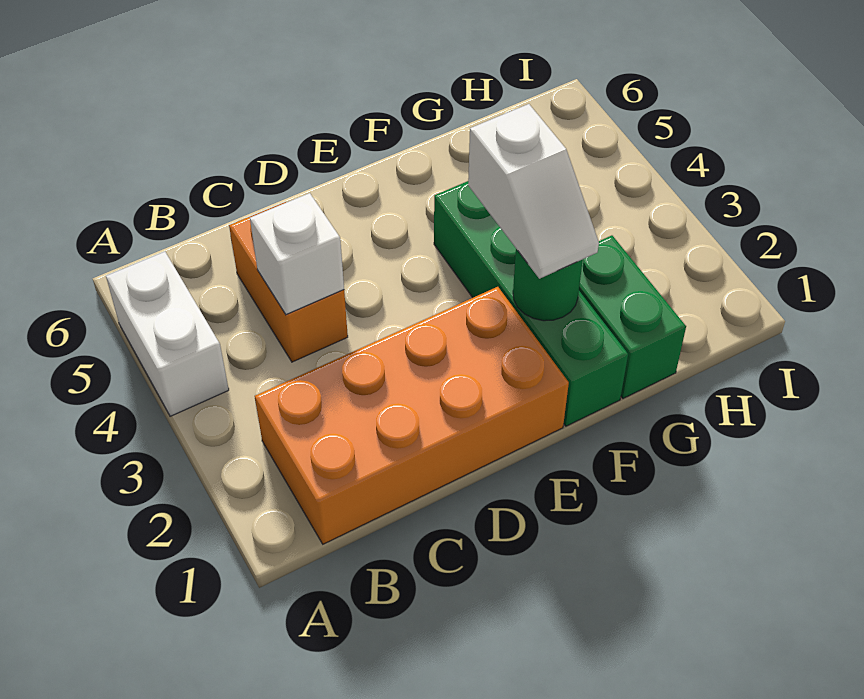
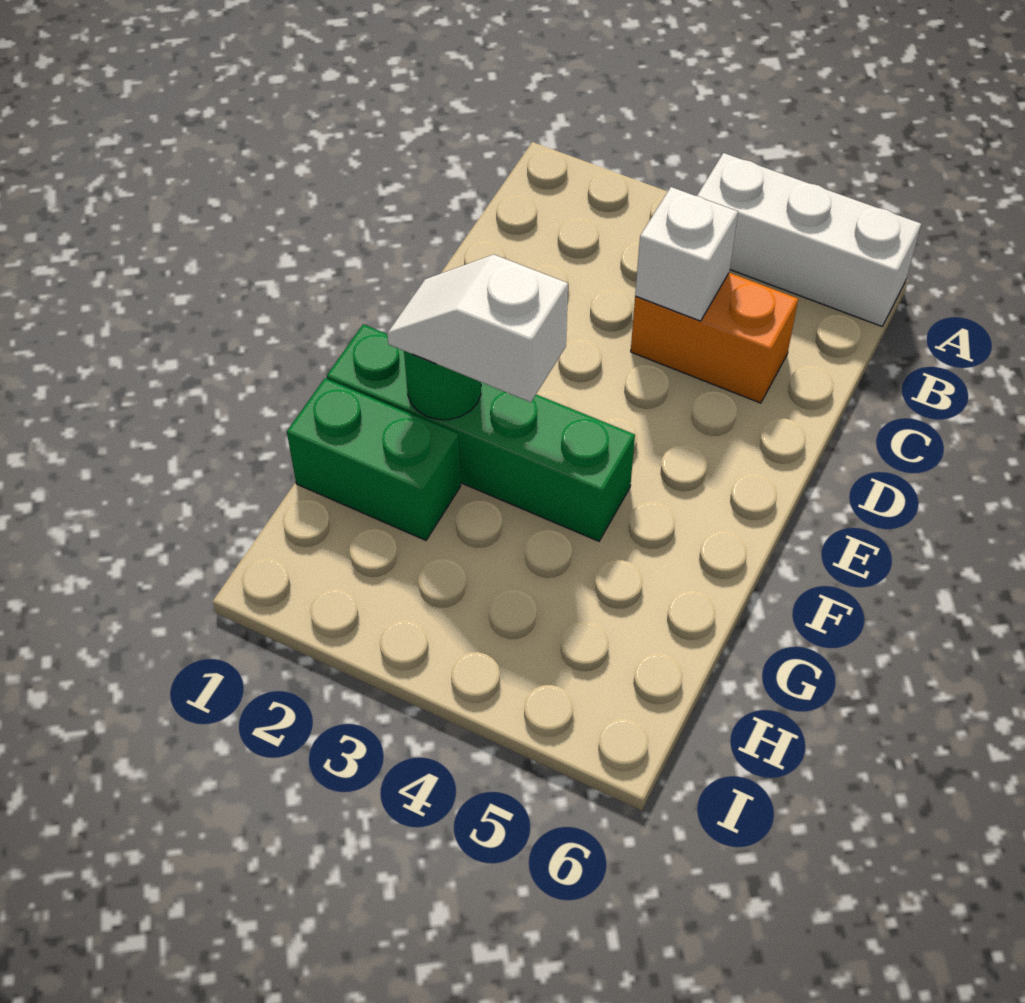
white 1x2 brick [106,252,229,416] -> white 1x3 brick [697,153,921,326]
orange 2x4 brick [255,287,569,544] -> none

